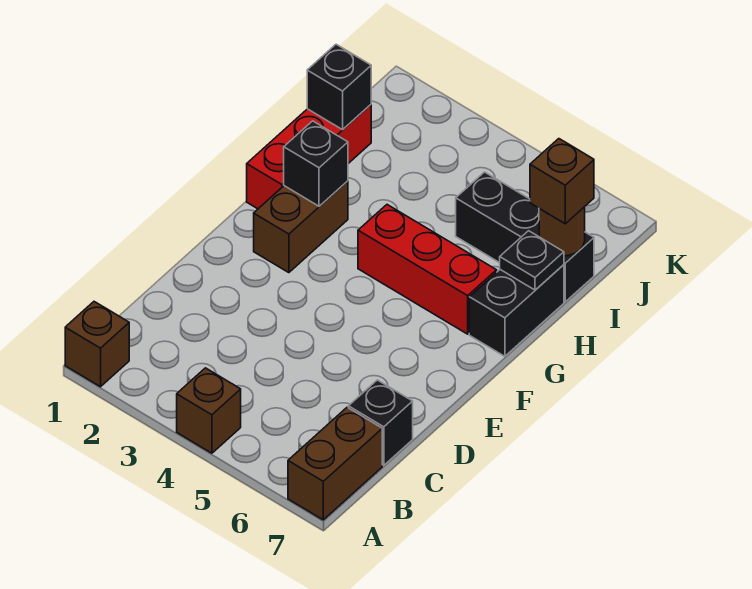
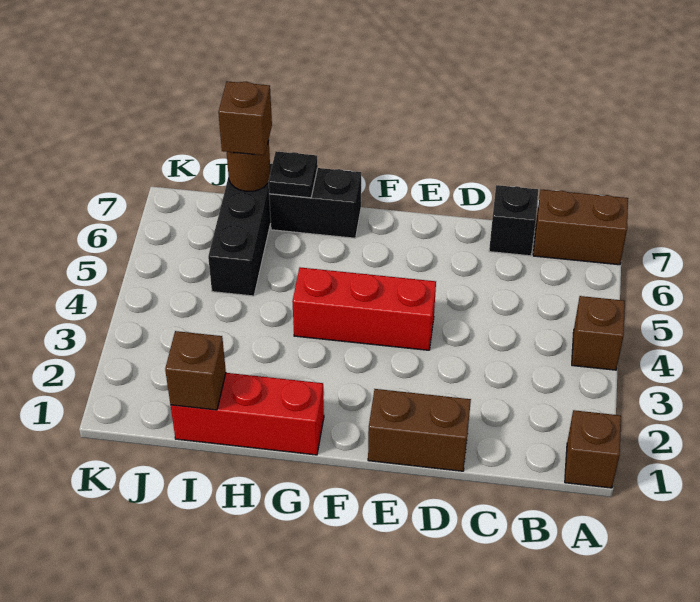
brown 1x2 brick [254,181,348,273] -> brown 1x2 brick moved to [368,389,471,471]
black 1x1 brick [284,121,348,206] -> none
red 1x3 brick [358,205,497,334] -> red 1x3 brick turned to [292,267,436,350]
black 1x1 brick [307,44,371,130] -> brown 1x1 brick [165,331,226,410]

